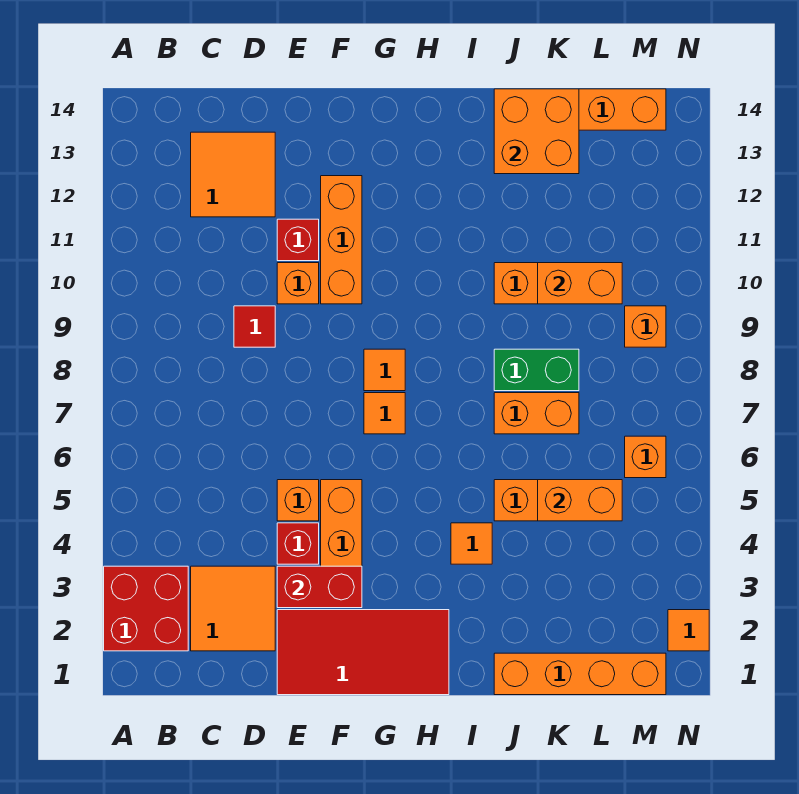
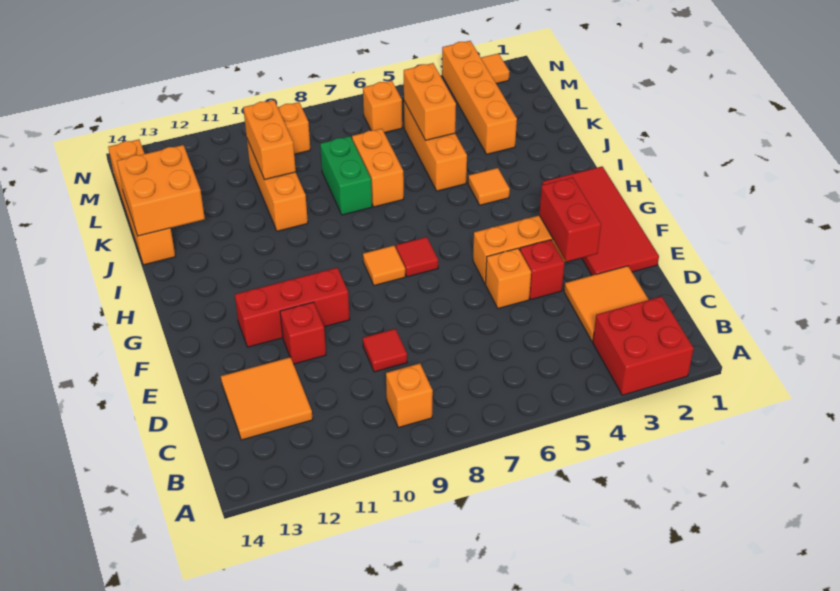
orange 1x1 brick [277,263,319,304] -> orange 1x1 brick moved to [386,363,433,428]
orange 1x3 brick [321,176,362,304] -> red 1x3 brick [235,268,350,347]
orange 1x1 tile [364,393,405,434] -> red 1x1 tile [396,237,438,277]
orange 1x4 brick [494,653,666,695] -> orange 1x4 brick moved to [442,41,517,154]

